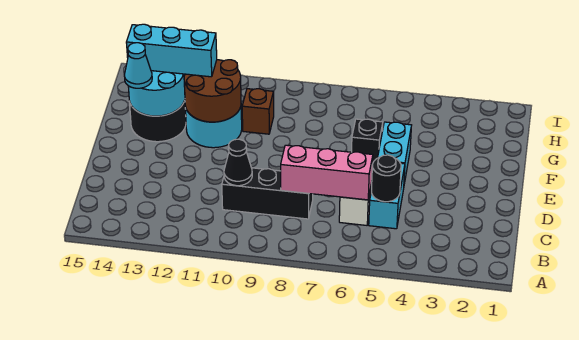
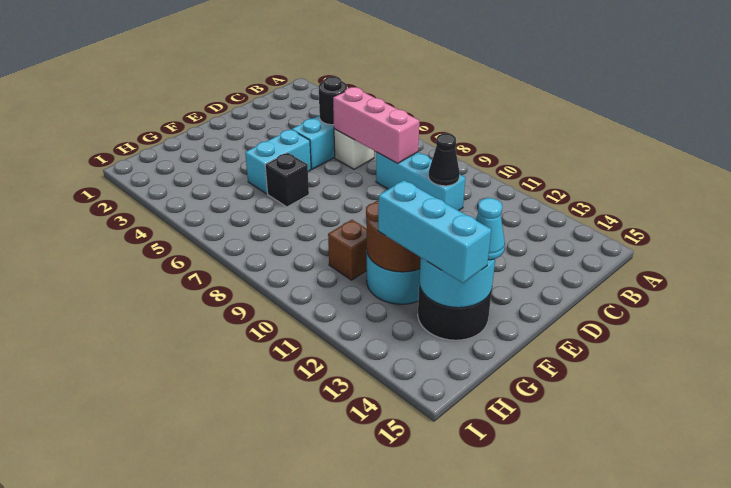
black 1x3 brick [222,168,313,219] -> cyan 1x3 brick [376,152,465,211]

